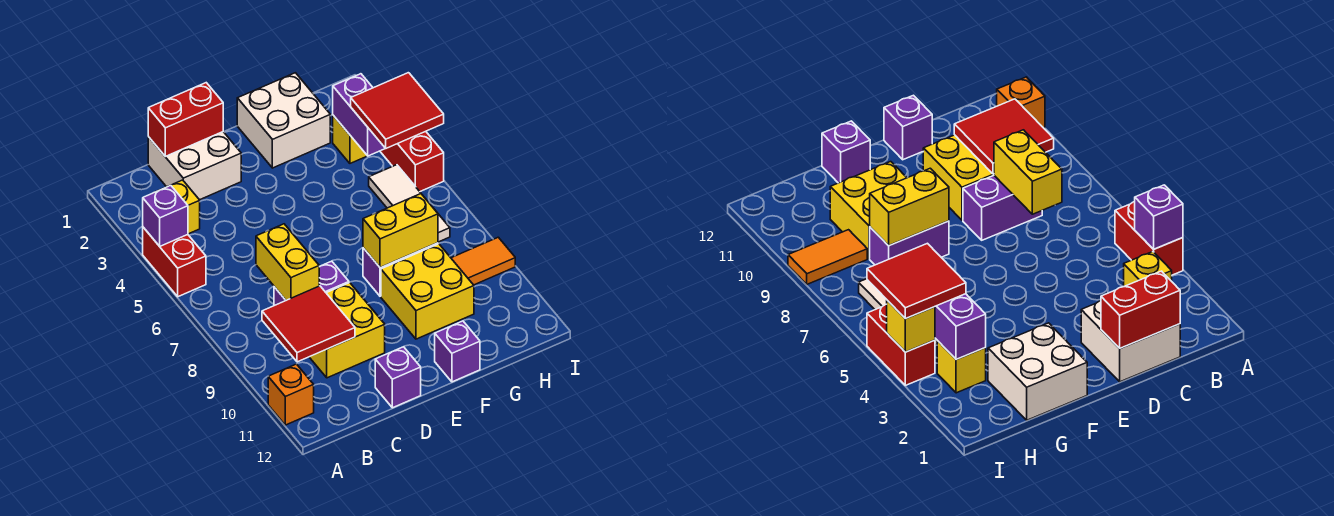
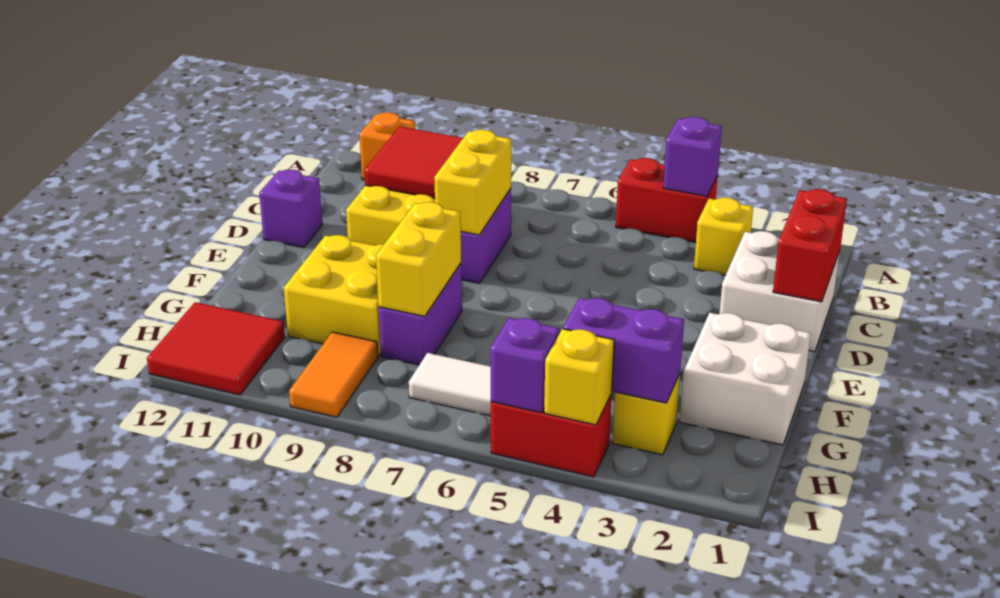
yellow 1x2 brick [256,224,319,300] -> yellow 1x2 brick turned to [434,130,511,235]
purple 1x1 brick [435,321,480,382] -> purple 1x1 brick moved to [490,318,560,413]
red 2x2 tile [351,73,444,148] -> red 2x2 tile moved to [147,302,285,395]

